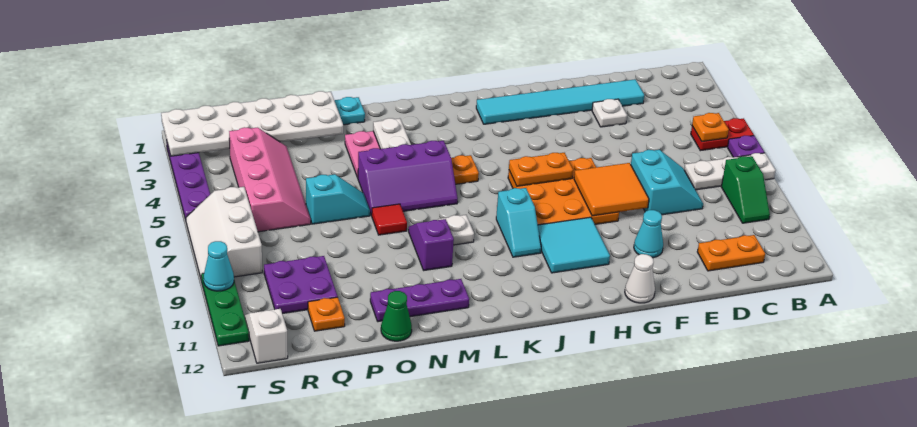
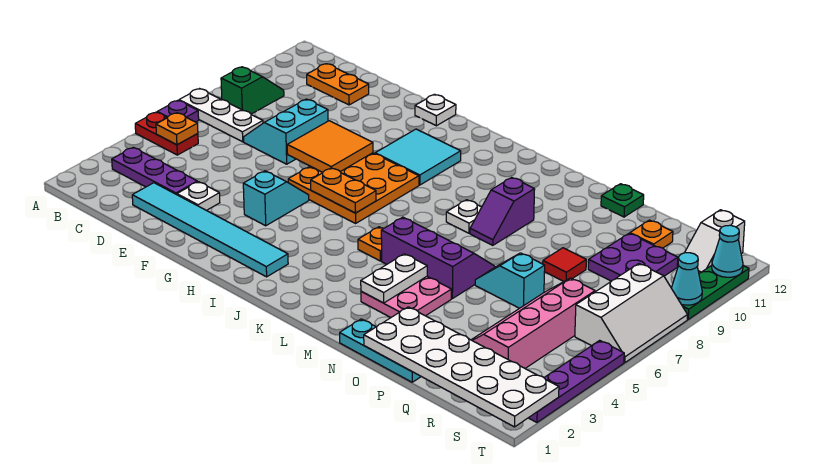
cyan 1x1 cone [634,210,663,258] -> cyan 1x1 cone moved to [712,225,743,277]
white 1x1 cone [625,254,655,303] -> white 1x1 plate [415,94,456,126]
cyan 1x2 slope [496,188,541,257] -> cyan 1x2 slope moved to [243,171,309,226]
purple 1x3 plate [370,279,469,322] -> purple 1x3 plate moved to [112,147,197,195]
red 1x1 tile [372,204,407,235] -> red 1x1 tile moved to [543,248,586,281]
green 1x1 cone [381,291,412,341] -> green 1x1 plate [601,184,644,217]

